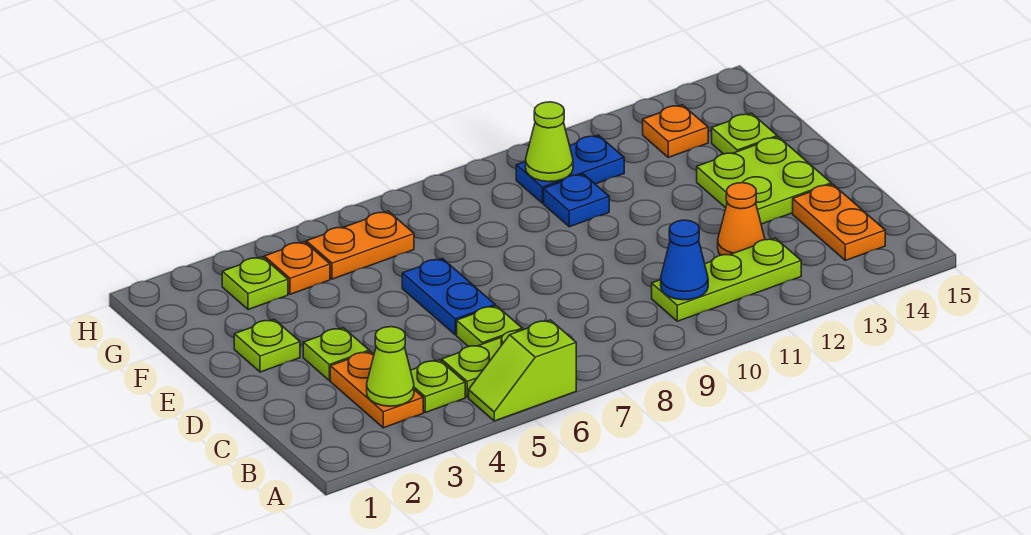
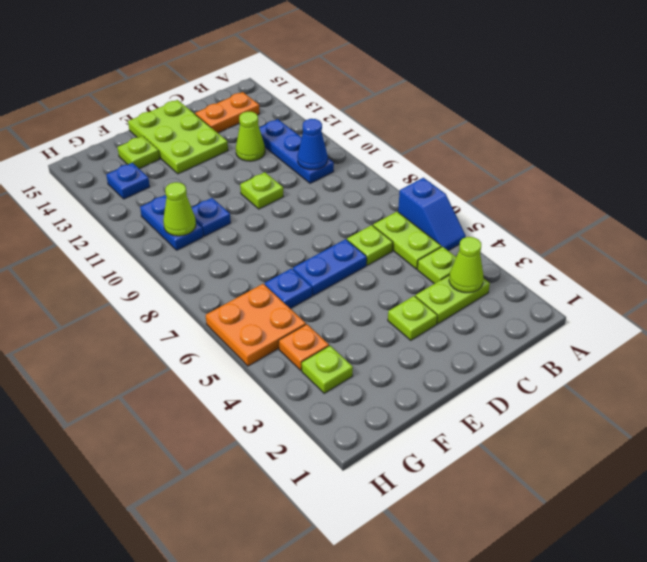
lime 1x2 slope [469,320,576,421] -> blue 1x2 slope [398,178,466,251]
orange 1x2 plate [330,351,423,428] -> lime 1x2 plate [415,275,490,324]
lime 1x3 plate [652,238,801,321] -> blue 1x3 plate [259,119,334,183]
orange 1x1 cone [718,183,765,255] -> lime 1x1 cone [236,112,265,161]
lime 2x2 plate [697,137,831,224] -> lime 2x3 plate [128,100,228,174]
lime 1x1 plate [234,319,300,372] -> lime 1x1 plate moved to [240,172,284,209]
none -> blue 1x1 plate [265,269,312,309]
orange 1x2 plate [306,211,414,279] -> orange 2x2 plate [206,284,306,366]
orange 1x1 plate [643,105,708,157] -> blue 1x1 plate [106,163,150,199]

